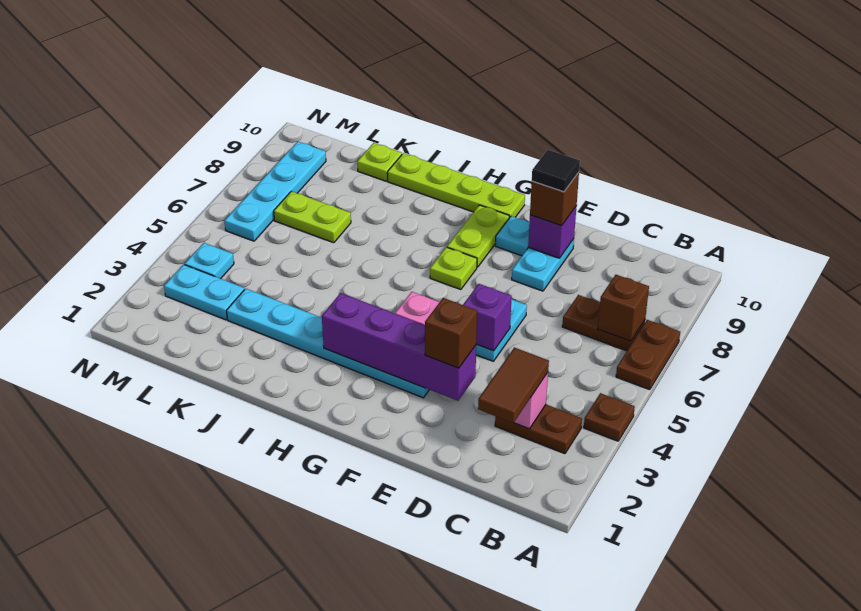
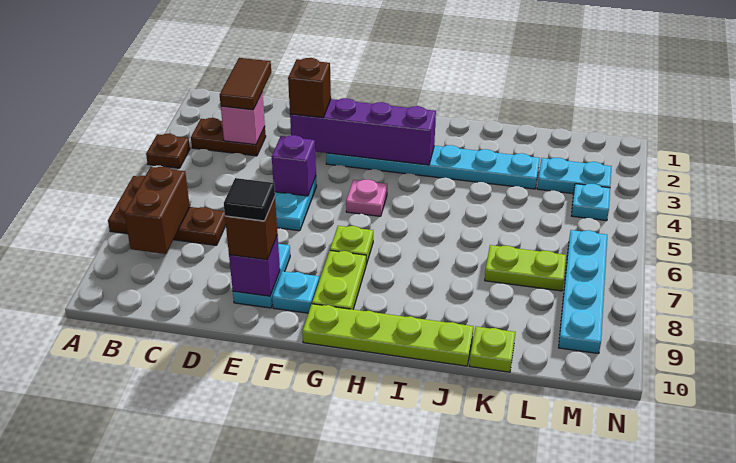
brown 1x1 brick [598,275,649,341] -> brown 1x2 brick [124,167,190,254]

